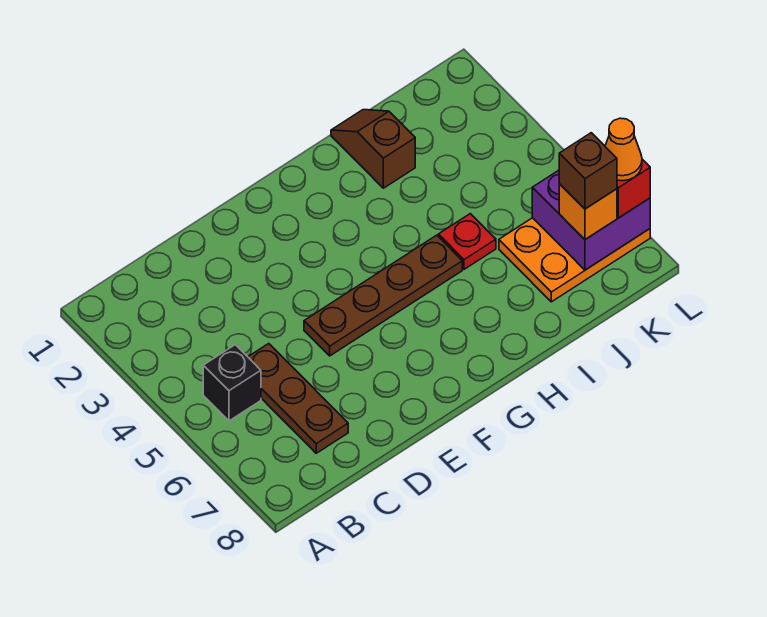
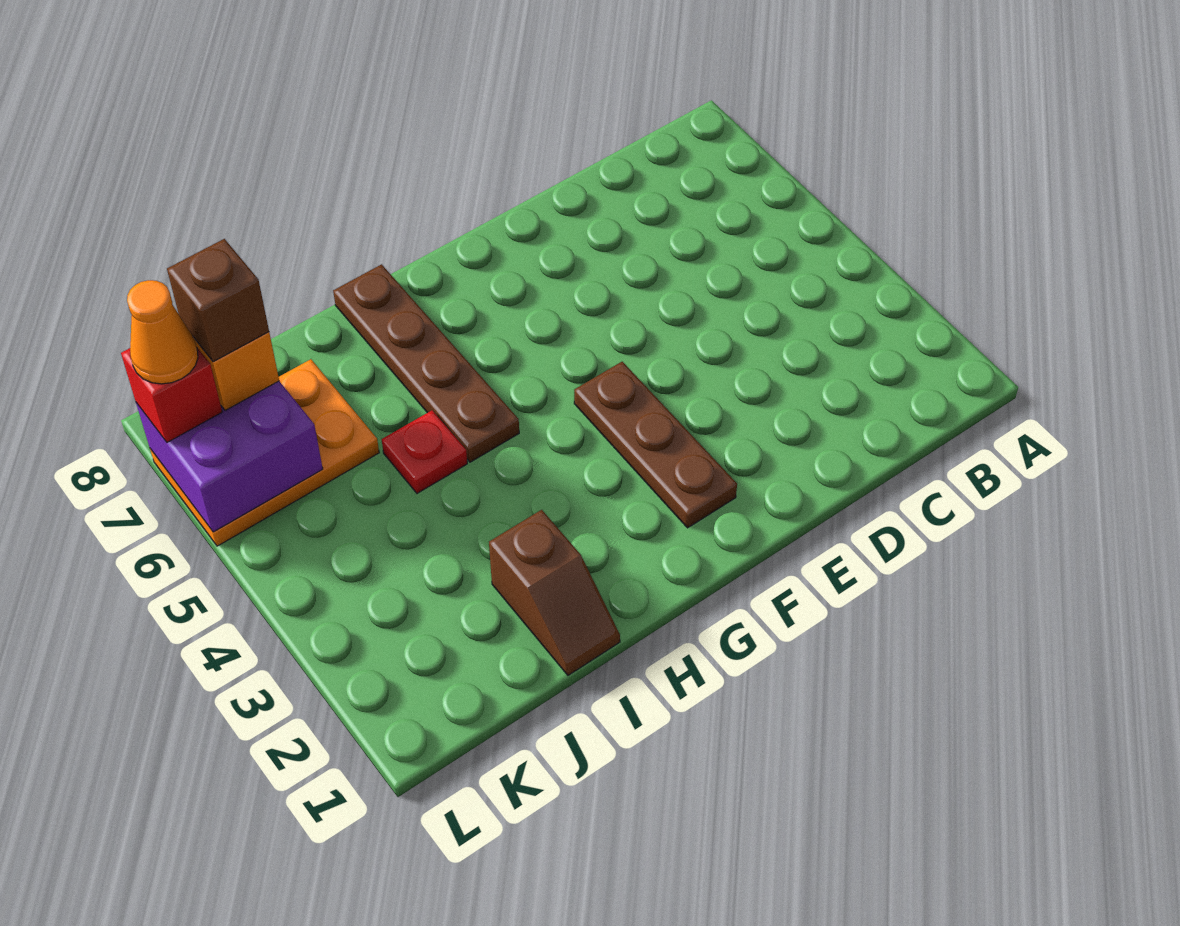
black 1x1 brick [203,345,261,421] -> none
brown 1x3 plate [248,344,348,453] -> brown 1x3 plate moved to [574,362,737,528]
brown 1x4 plate [304,235,462,356] -> brown 1x4 plate turned to [333,264,519,462]

